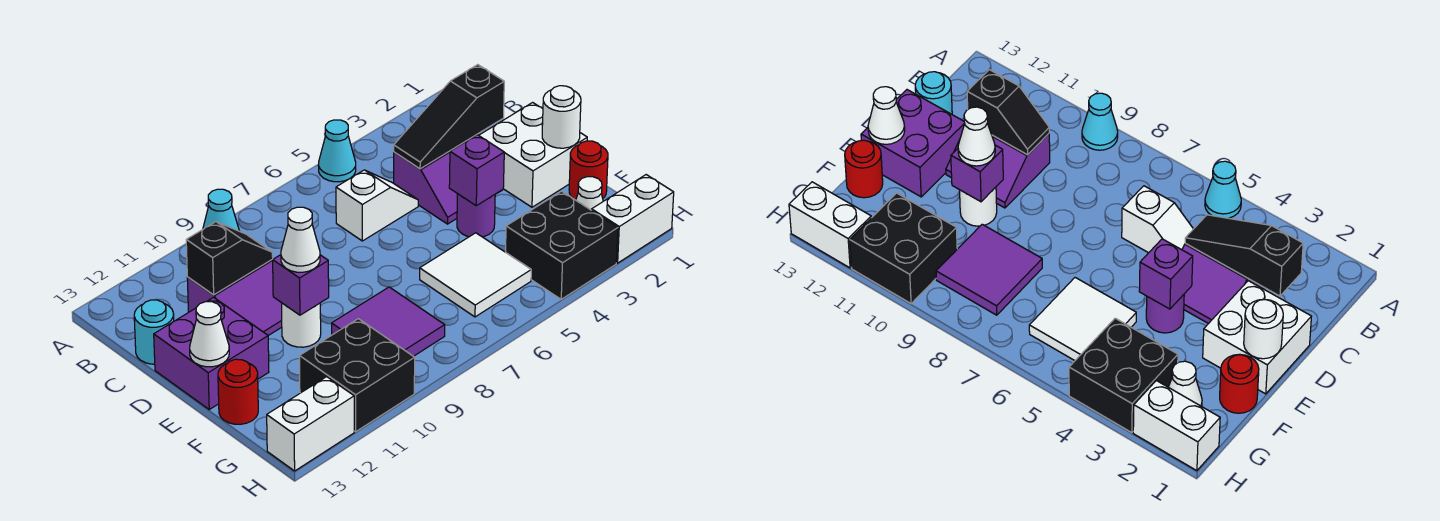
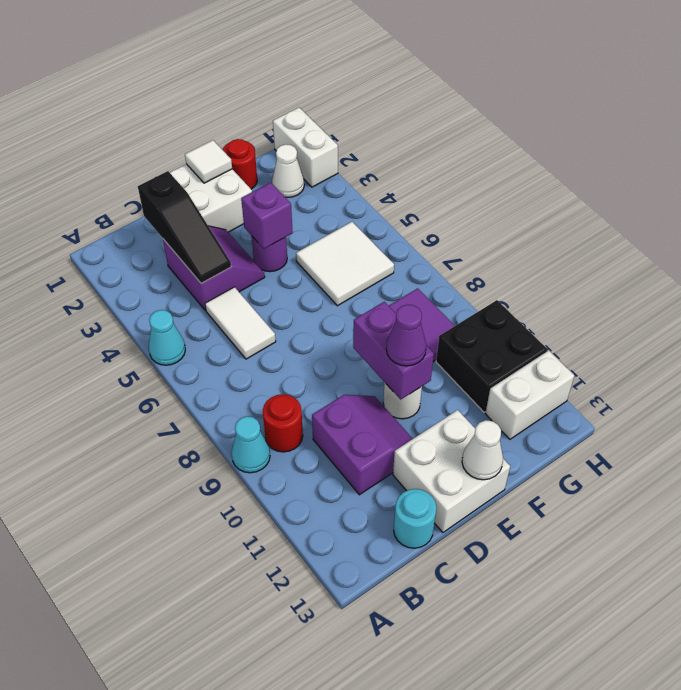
white 1x2 slope [336,170,418,241] -> white 1x2 tile [205,287,276,359]
black 1x2 slope [186,222,273,295] -> none
purple 2x2 brick [154,297,269,409] -> white 2x2 brick [393,410,510,532]
white 1x1 round brick [542,86,581,148] -> white 1x1 tile [185,140,232,183]
purple 1x1 brick [273,255,329,315] -> purple 1x2 brick [353,302,434,399]
white 1x1 cone [281,207,320,272] -> purple 1x1 cone [386,305,426,366]
red 1x1 round brick [218,359,258,424] -> red 1x1 round brick moved to [263,394,303,452]
black 2x2 brick [506,191,618,299] -> none
white 1x2 brick [267,377,354,471] -> white 1x2 brick turned to [485,350,574,439]

